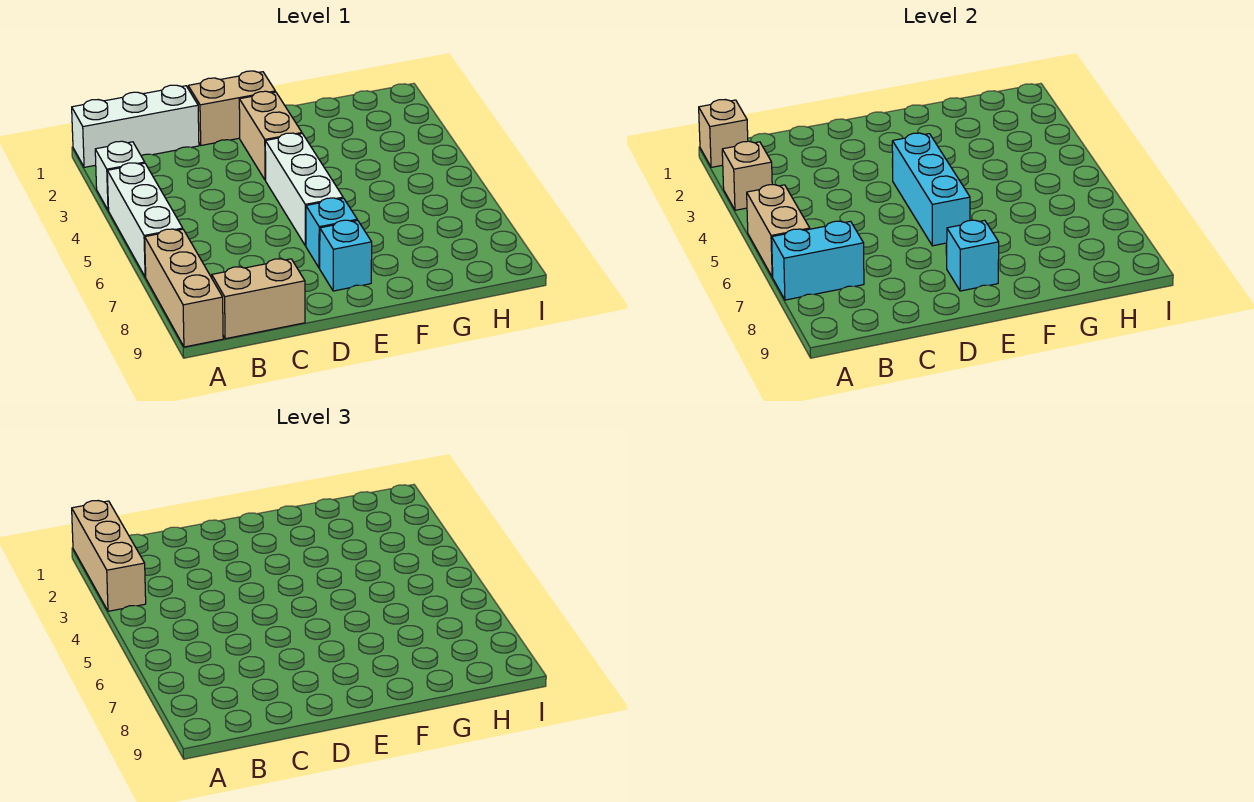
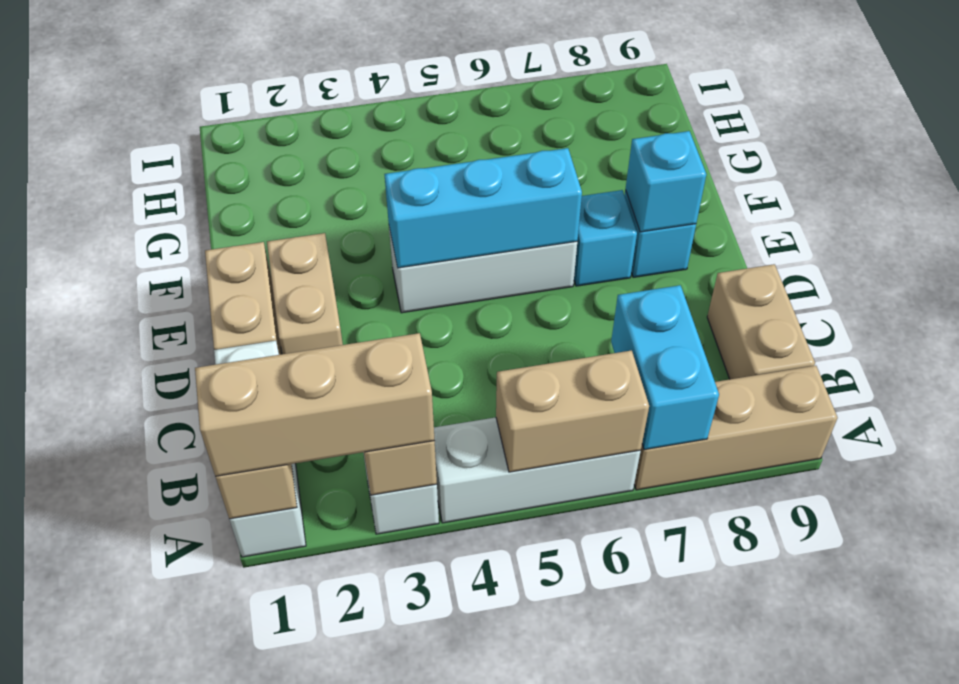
tan 1x2 brick [239,91,302,180] -> tan 1x2 brick turned to [267,233,343,354]

